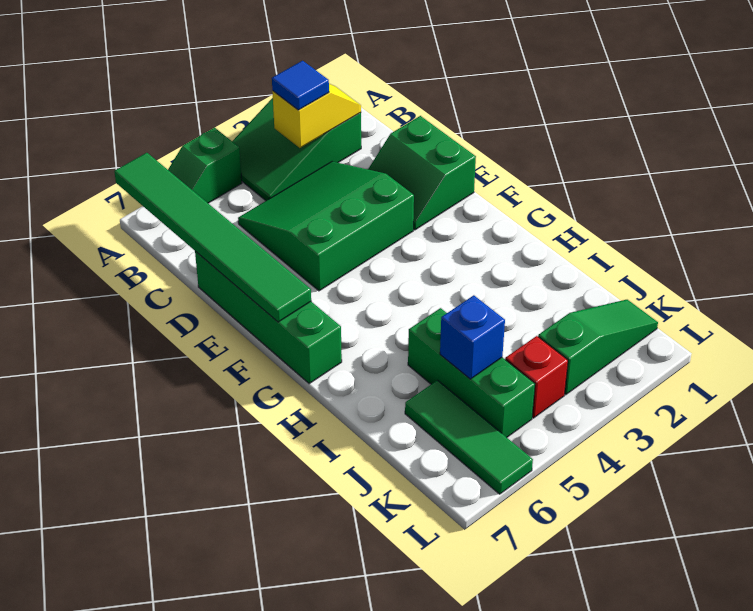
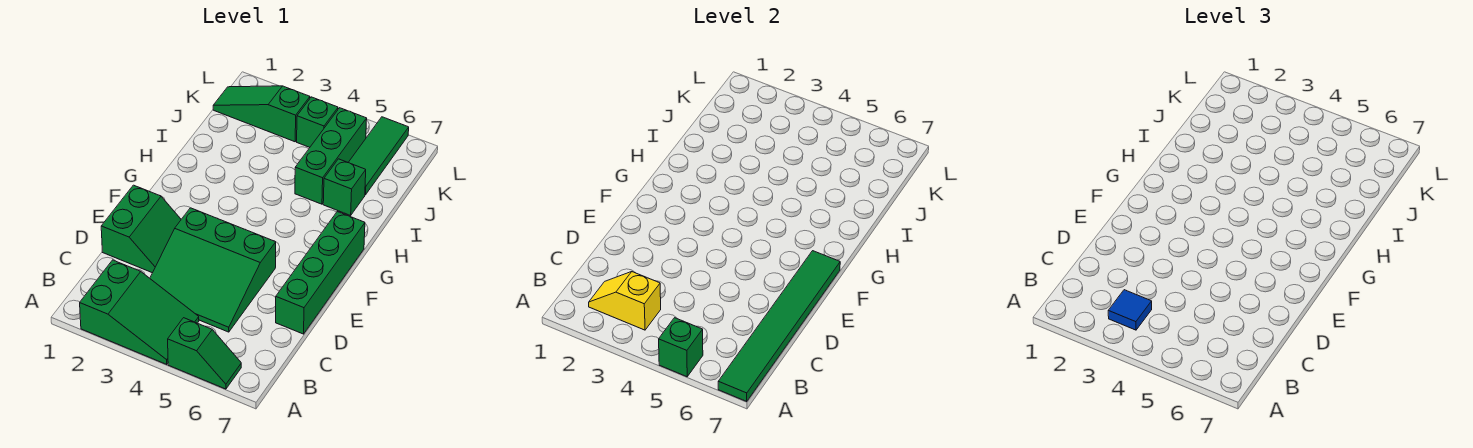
none -> green 1x1 brick [659,318,703,377]
none -> green 1x1 brick [323,159,366,215]
blue 1x1 brick [440,295,505,379] -> none
red 1x1 brick [505,336,568,418] -> green 1x1 brick [297,97,338,147]

